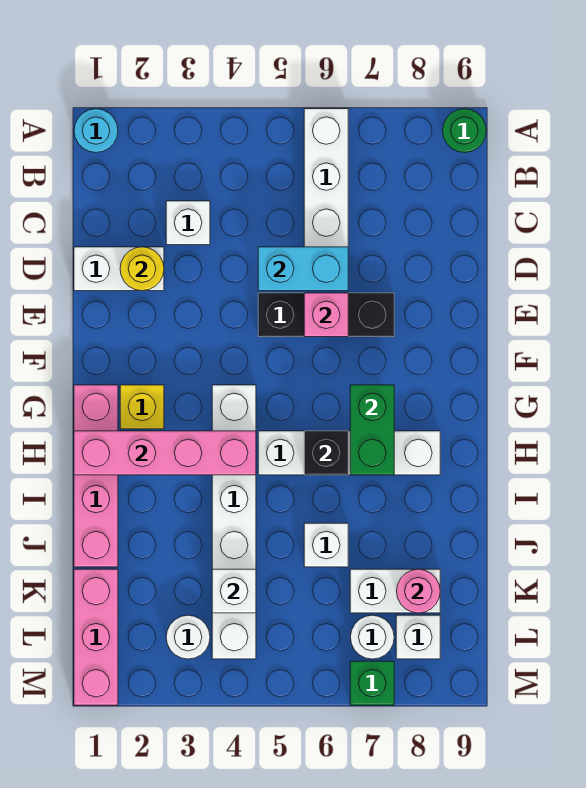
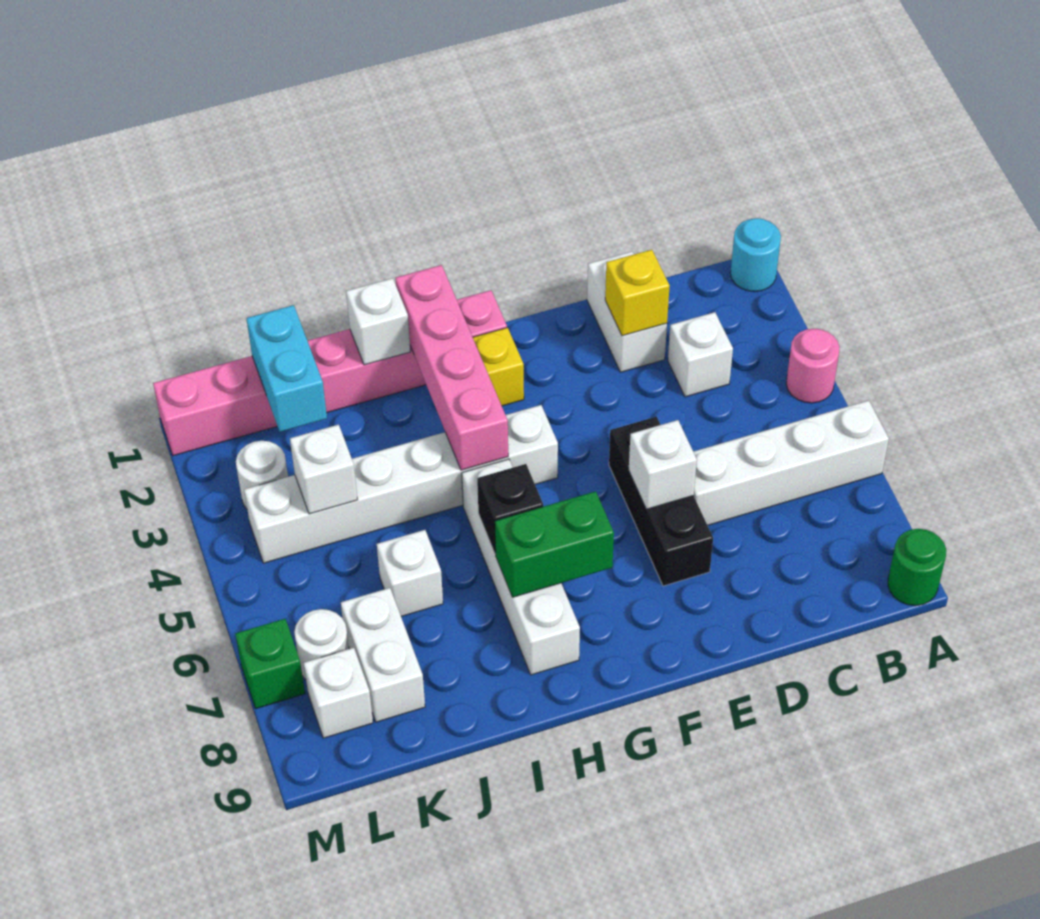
yellow 1x1 round brick [120,247,164,291] -> yellow 1x1 brick [605,250,670,336]
cyan 1x2 brick [258,247,348,291] -> cyan 1x2 brick moved to [246,305,327,432]
pink 1x1 brick [304,293,348,337] -> white 1x1 brick [629,420,697,509]
none -> white 1x1 brick [346,278,410,365]
pink 1x1 round brick [397,569,440,613] -> pink 1x1 round brick moved to [786,328,840,403]

